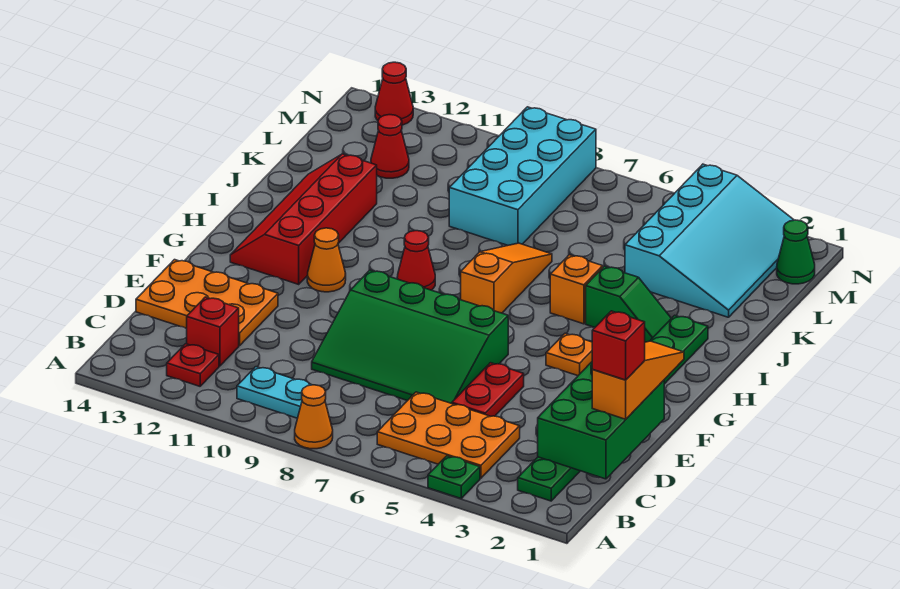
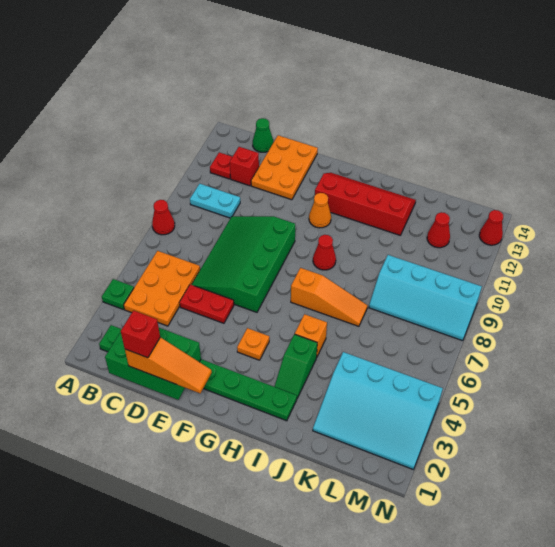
orange 1x1 cone [295,385,333,449] -> red 1x1 cone [152,200,175,235]
cyan 1x2 plate [237,367,311,418] -> cyan 1x2 plate turned to [190,184,240,218]
cyan 2x4 brick [449,107,596,245] -> cyan 2x4 slope [369,255,482,341]
green 1x1 cone [777,220,815,284] -> green 1x1 cone moved to [253,118,273,152]

